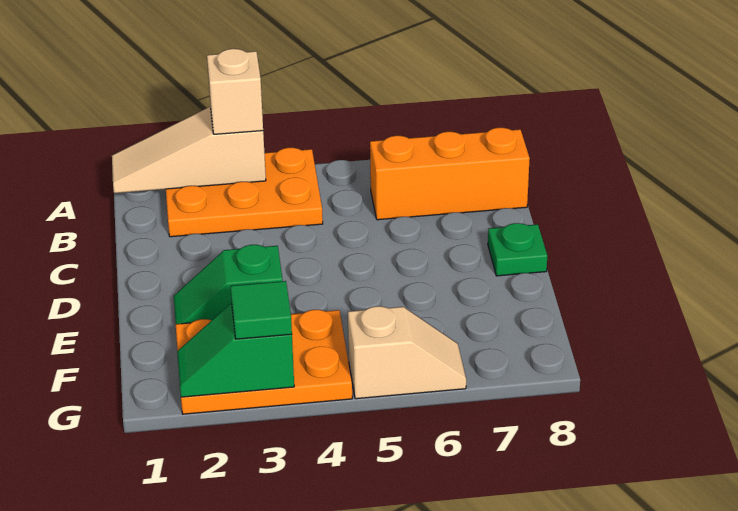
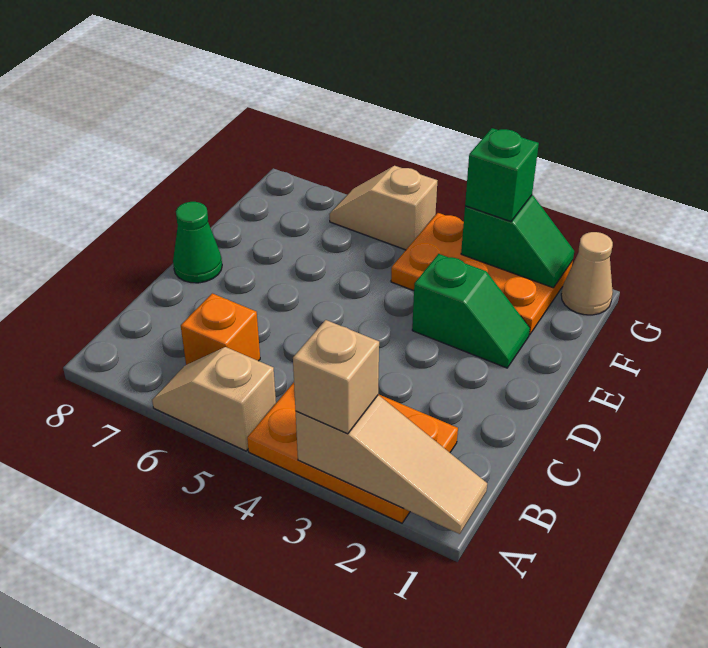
none -> tan 1x2 slope [152,347,276,451]
orange 1x3 brick [370,128,530,220] -> orange 1x1 brick [181,293,260,365]
green 1x1 plate [488,223,547,276] -> green 1x1 cone [173,202,222,283]
none -> tan 1x1 cone [561,232,613,315]
green 1x1 tile [231,281,292,339] -> green 1x1 brick [465,128,539,221]

